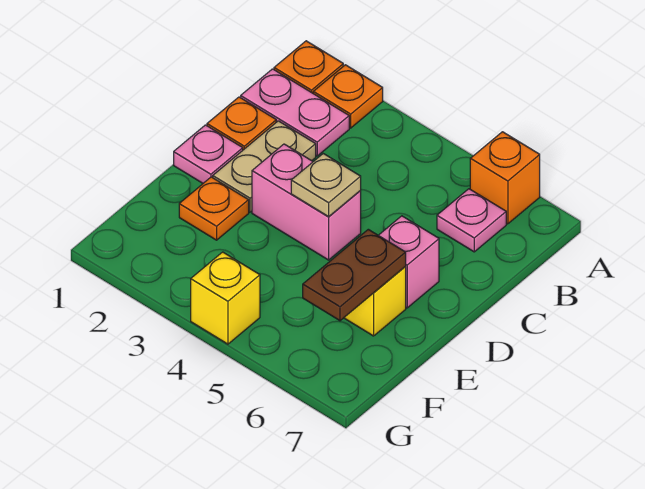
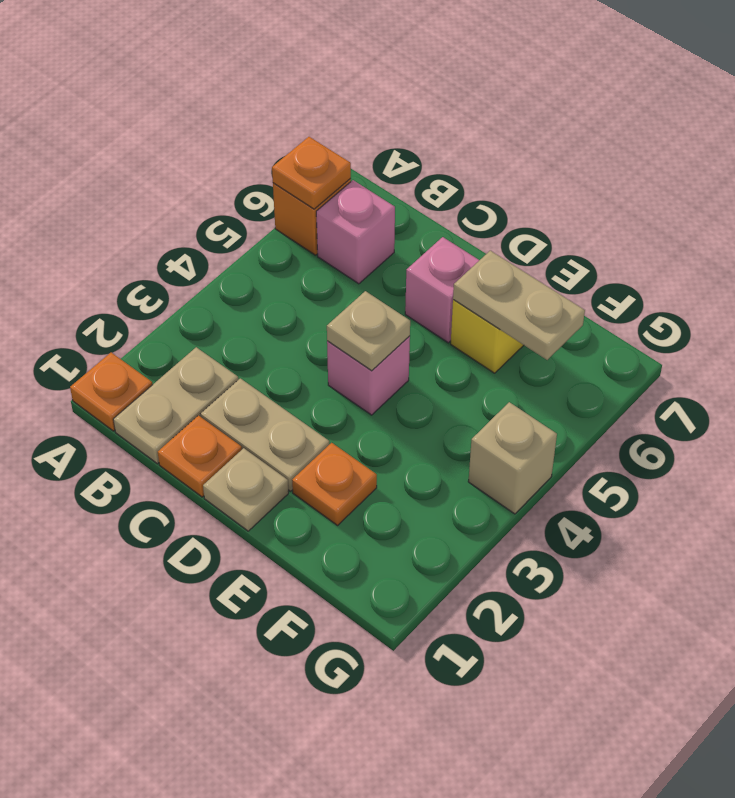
orange 1x1 plate [313,65,383,128] -> orange 1x1 plate moved to [272,137,351,209]
pink 1x2 plate [241,69,349,156] -> tan 1x2 plate [113,347,238,464]
pink 1x1 plate [437,189,506,252] -> pink 1x1 brick [316,180,395,284]
pink 1x1 plate [174,125,243,183] -> tan 1x1 plate [203,448,289,531]
pink 1x2 brick [252,144,361,260] -> pink 1x1 brick [327,336,410,415]
brown 1x2 plate [303,229,406,321] -> tan 1x2 plate [453,251,585,360]
yellow 1x1 brick [191,252,260,344] -> tan 1x1 brick [468,402,557,514]

